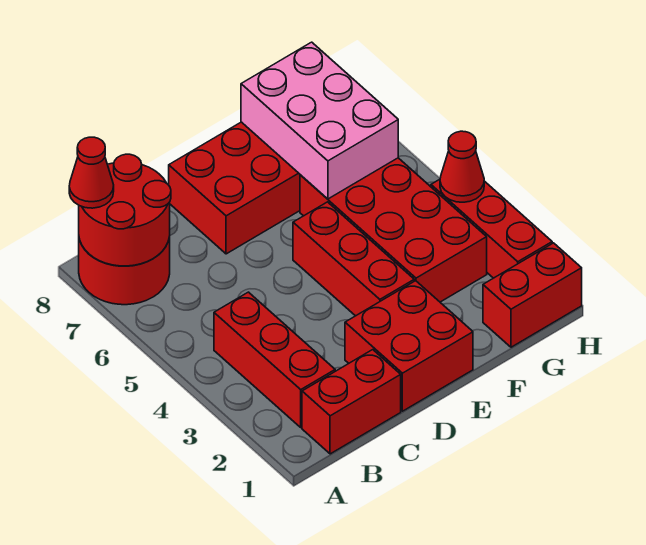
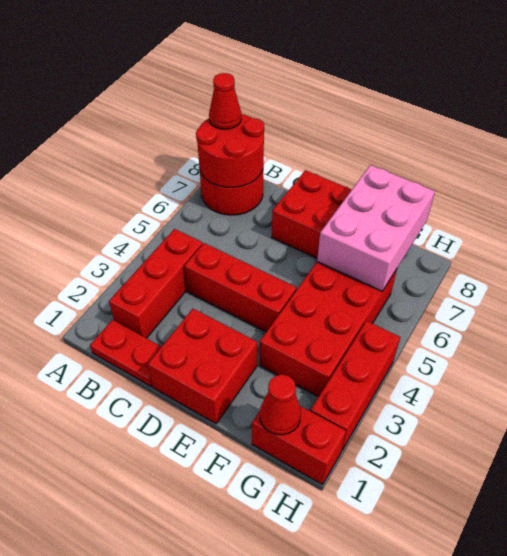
red 1x2 brick [302,350,401,454] -> red 1x2 plate [90,320,161,387]
red 1x3 brick [293,202,414,316] -> red 1x3 brick turned to [184,243,296,332]
red 1x1 cone [440,131,484,202] -> red 1x1 cone moved to [260,374,301,435]

